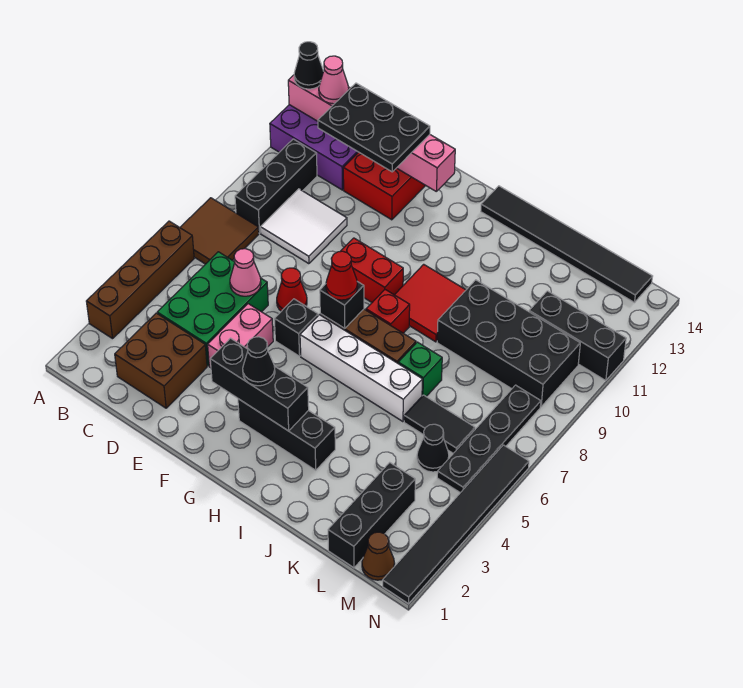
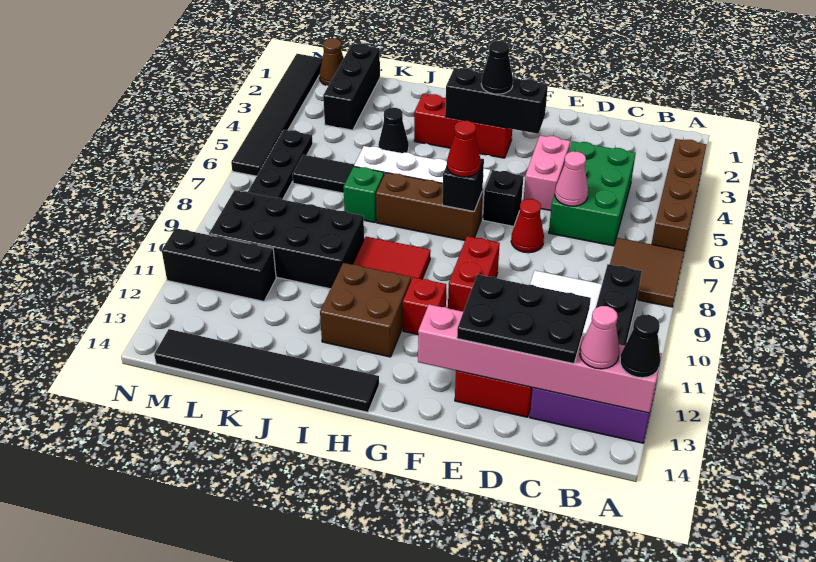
brown 2x2 brick [115,313,207,408] -> brown 2x2 brick moved to [320,263,411,357]
red 1x2 brick [340,238,403,302] -> red 1x2 brick turned to [448,236,500,311]
black 1x3 brick [238,399,335,470] -> red 1x3 brick [414,94,512,158]
red 1x1 brick [366,290,410,333] -> red 1x1 brick moved to [403,277,446,334]
black 1x1 cone [417,424,449,472] -> black 1x1 cone moved to [378,108,409,153]

